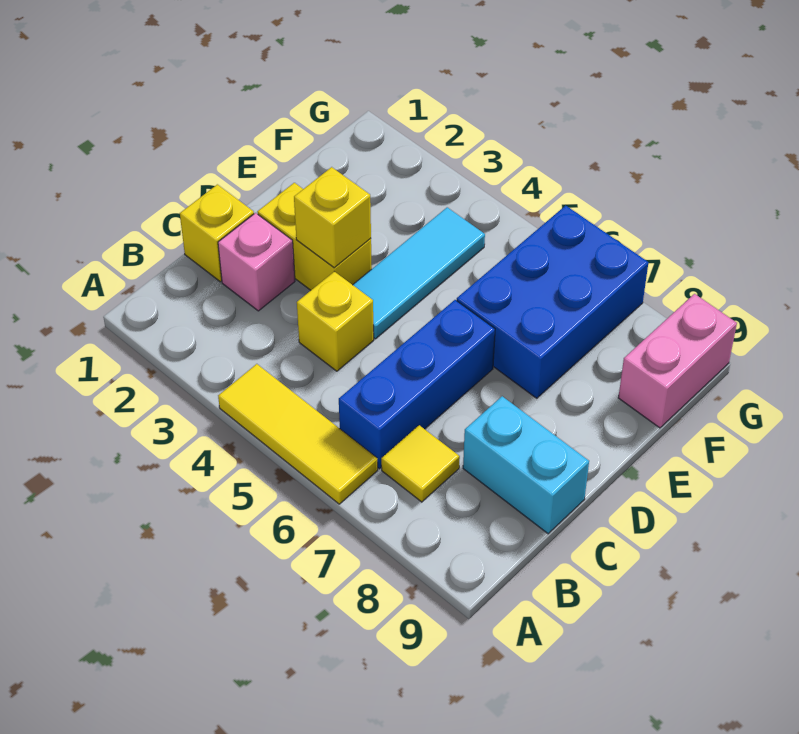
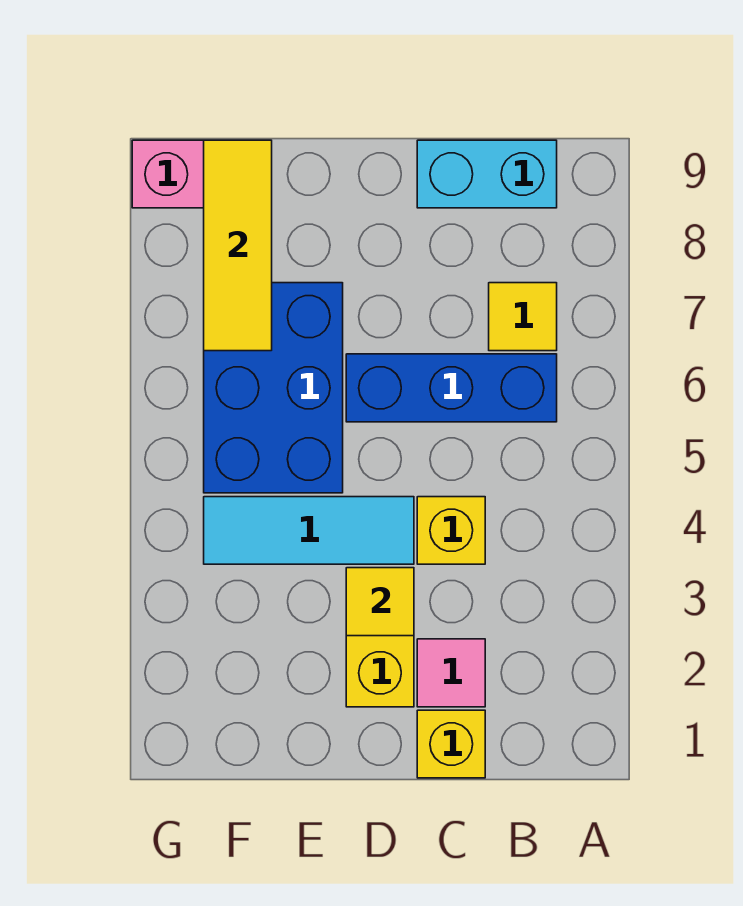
yellow 1x3 tile [218,364,378,504] -> yellow 1x3 tile moved to [204,140,272,351]
pink 1x1 brick [218,213,295,311] -> pink 1x1 tile [417,639,485,707]
cyan 1x2 brick [463,396,589,534] -> cyan 1x2 brick turned to [417,140,557,208]
yellow 1x1 brick [294,167,371,268] -> yellow 1x1 tile [346,568,414,636]
blue 2x3 brick [457,205,648,398] -> blue 2x3 brick turned to [204,283,343,493]

